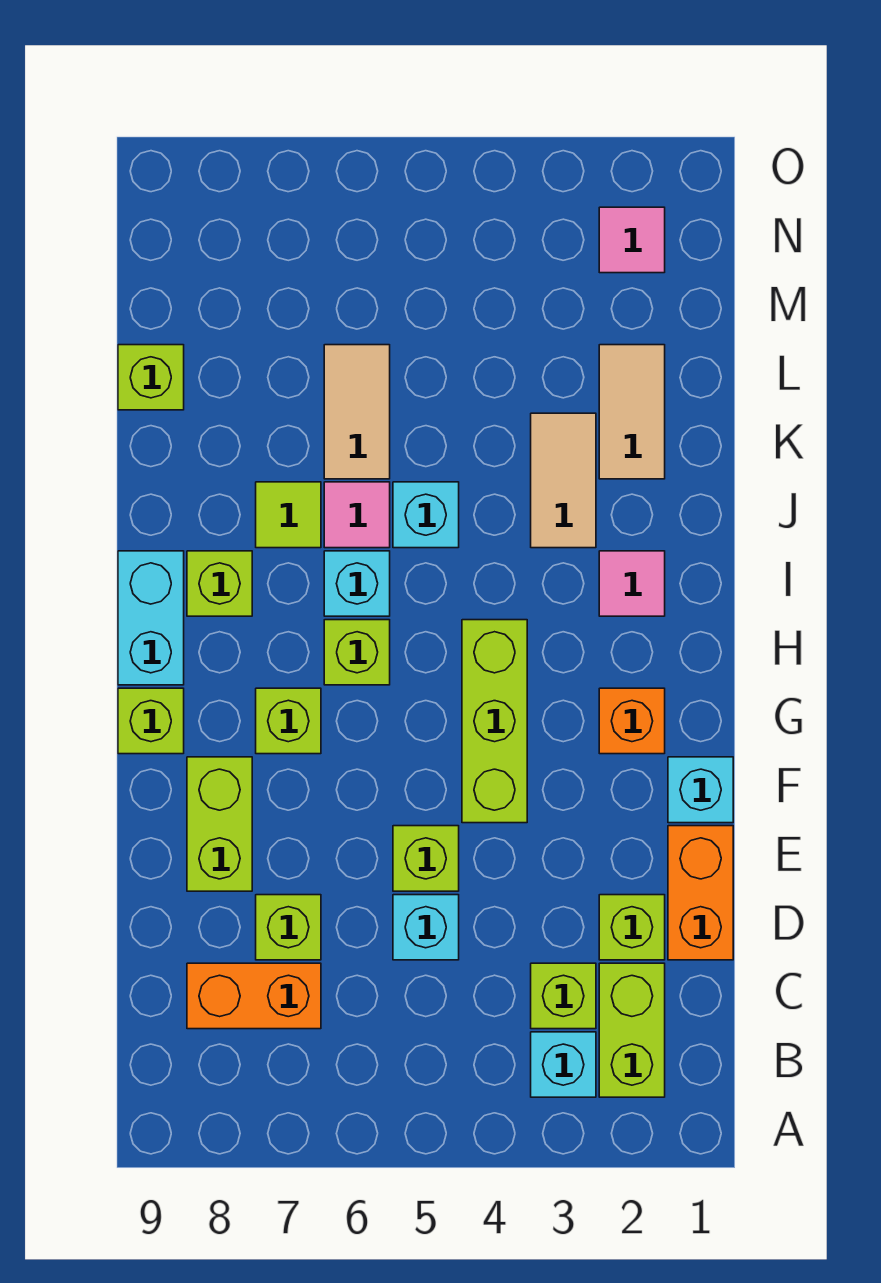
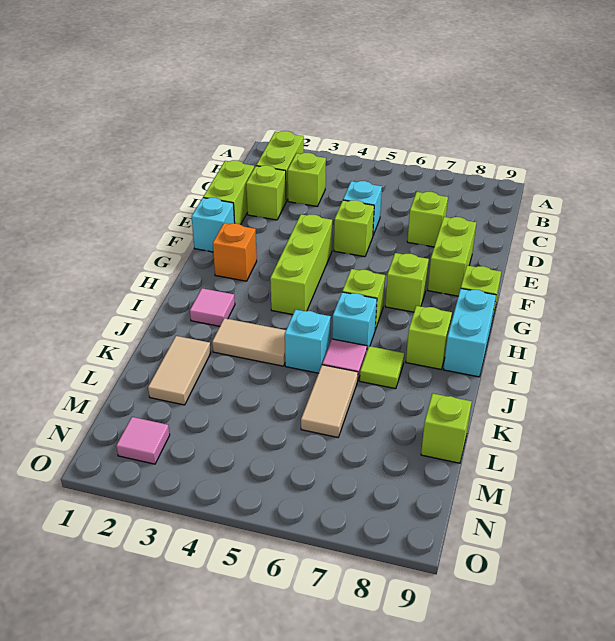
cyan 1x1 brick [531,1032,596,1097] -> none
orange 1x2 brick [187,963,321,1029] -> none
orange 1x2 brick [668,826,733,960] -> lime 1x2 brick [203,160,254,225]
tan 1x2 tile [531,413,596,548] -> tan 1x2 tile turned to [212,318,286,366]

